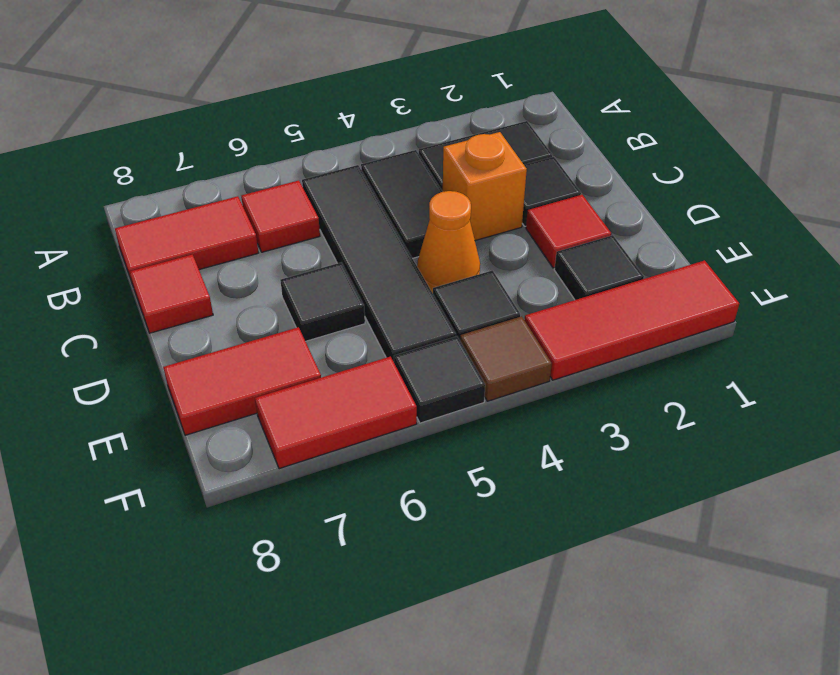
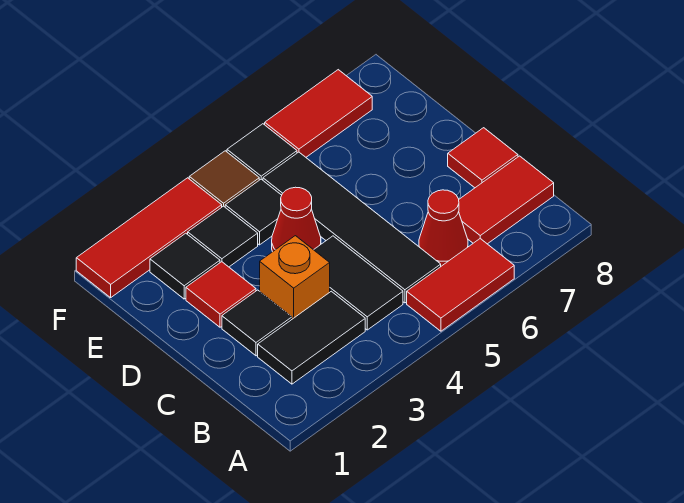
red 1x1 tile [241,180,320,252] -> red 1x1 cone [419,190,468,266]
orange 1x1 cone [417,191,480,293] -> red 1x1 cone [272,187,321,252]
black 1x1 tile [280,262,365,341] -> black 1x1 tile moved to [188,206,258,267]
red 1x2 tile [163,327,321,435] -> red 1x2 tile moved to [407,239,514,331]

